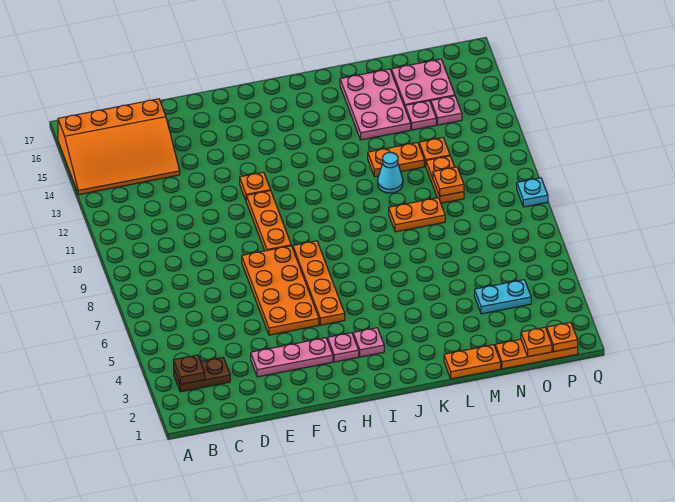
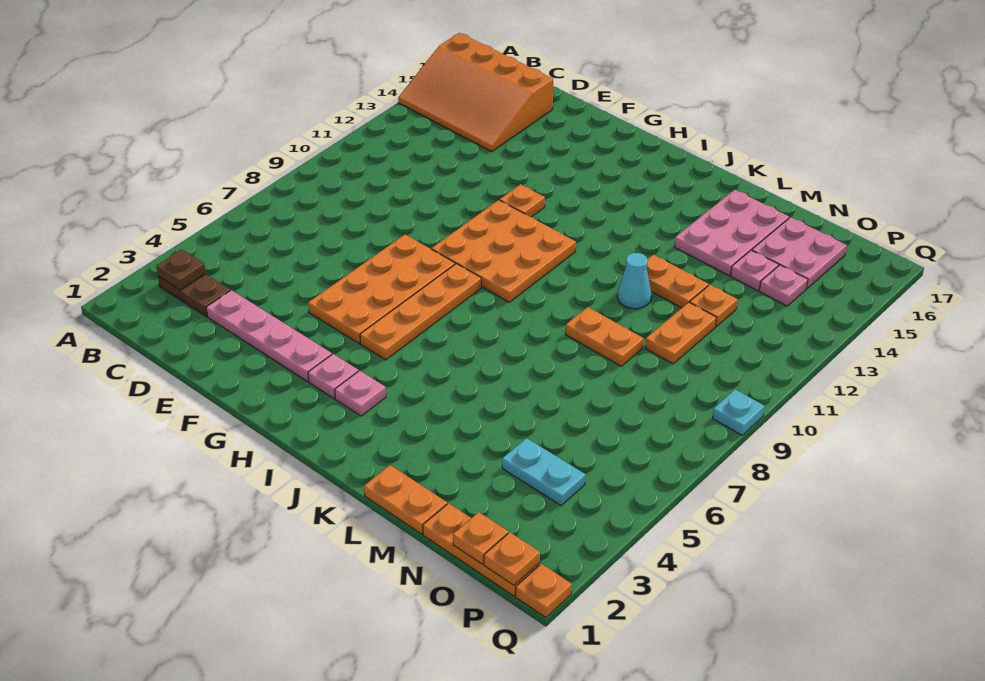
pink 1x3 plate [251,338,333,377] -> pink 1x4 plate [206,290,332,381]
orange 1x3 plate [246,191,291,251] -> orange 3x3 plate [432,200,576,302]
orange 1x1 plate [433,167,464,196] -> orange 1x1 plate moved to [515,564,572,617]

